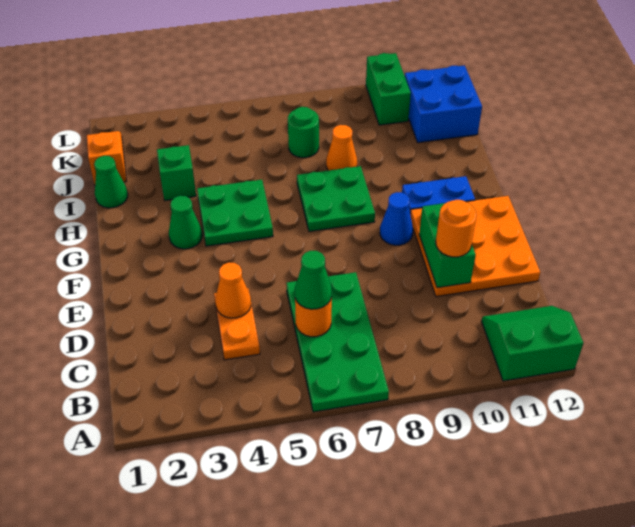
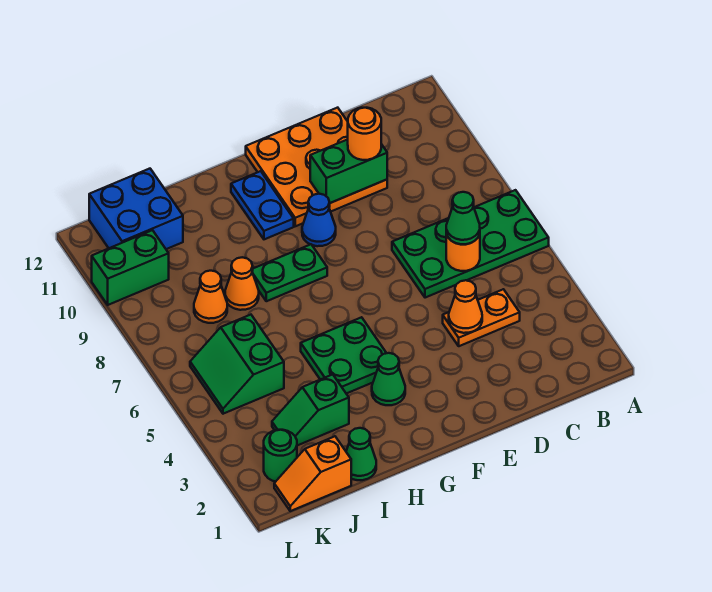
green 2x2 slope [482,306,583,381] -> green 2x2 slope moved to [190,315,284,414]
green 2x2 plate [297,166,375,231] -> green 1x2 plate [252,244,327,301]
green 1x1 round brick [288,107,319,158] -> green 1x1 round brick moved to [264,430,297,482]
none -> orange 1x1 cone [194,271,227,323]

